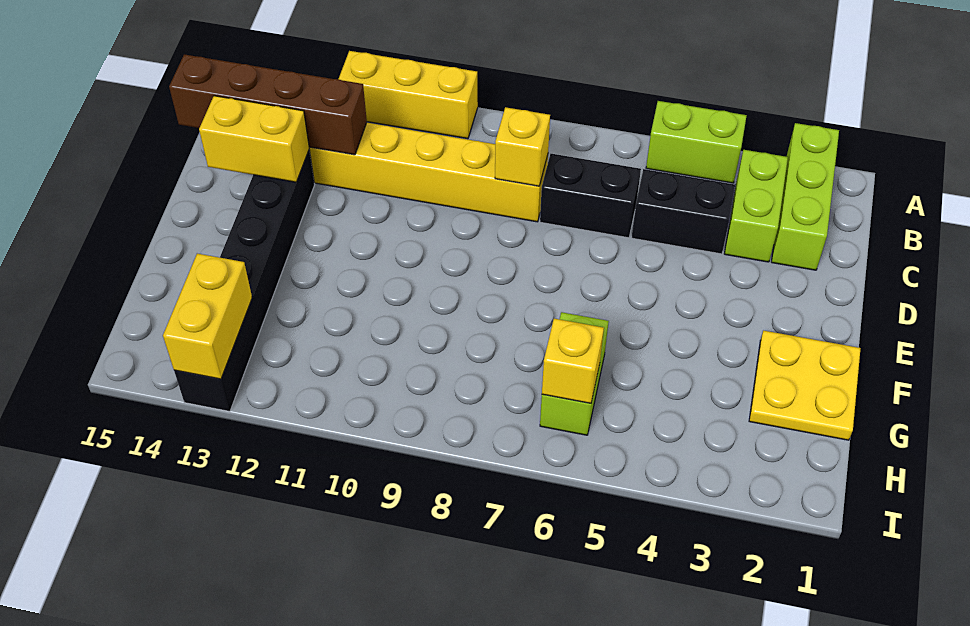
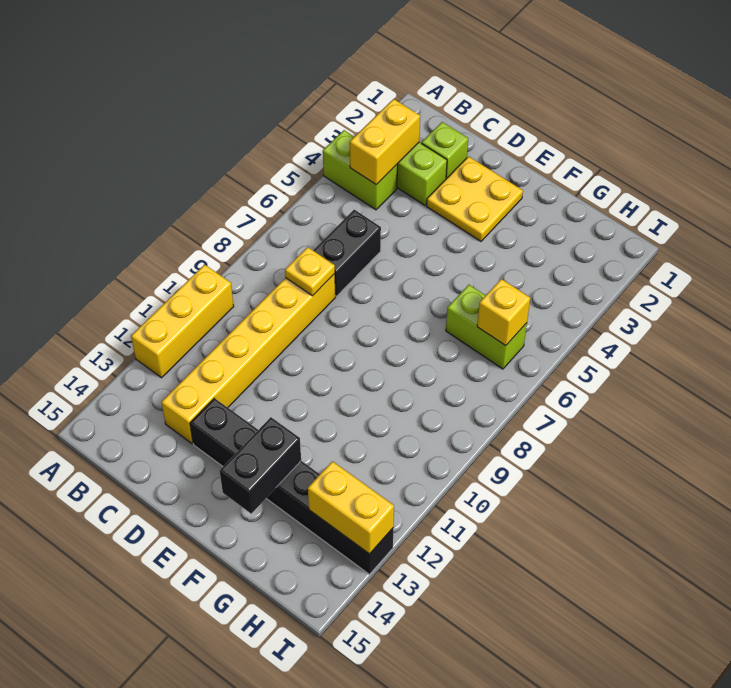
lime 1x3 brick [772,123,839,270] -> lime 1x1 brick [422,122,468,179]
lime 1x2 brick [646,101,747,183] -> lime 1x2 brick turned to [323,130,397,210]
black 1x2 brick [632,169,735,254] -> black 1x2 brick moved to [220,417,301,514]
yellow 1x1 brick [495,107,550,186] -> yellow 1x1 plate [285,247,335,296]
brown 1x4 brick [169,54,367,155] -> none
yellow 1x2 brick [199,96,309,182] -> yellow 1x2 brick moved to [350,99,420,185]
yellow 2x2 plate [749,331,861,440] -> yellow 2x2 plate moved to [427,156,523,241]

